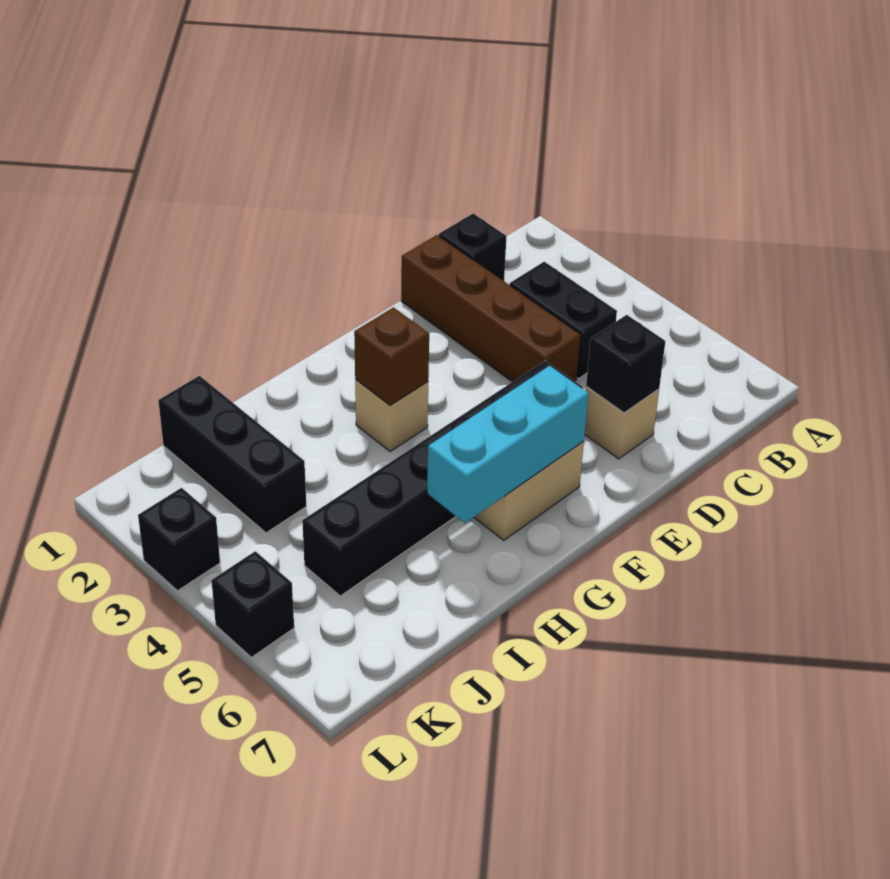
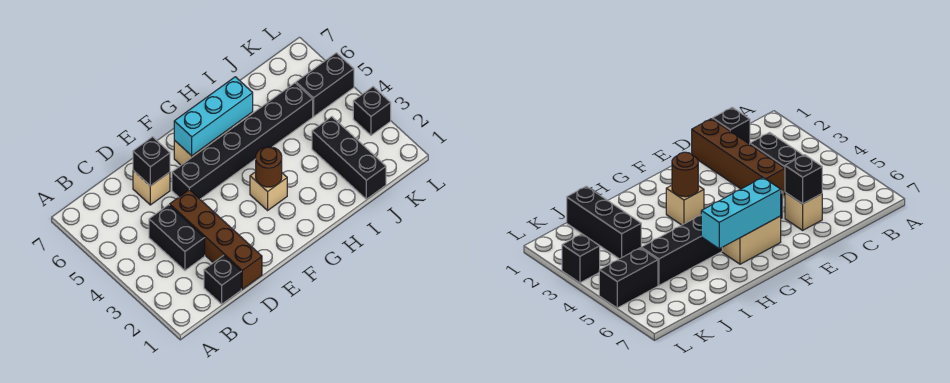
brown 1x1 brick [354,307,429,405] -> brown 1x1 round brick [256,147,282,187]
black 1x1 brick [211,551,294,657] -> black 1x2 brick [296,53,354,117]

